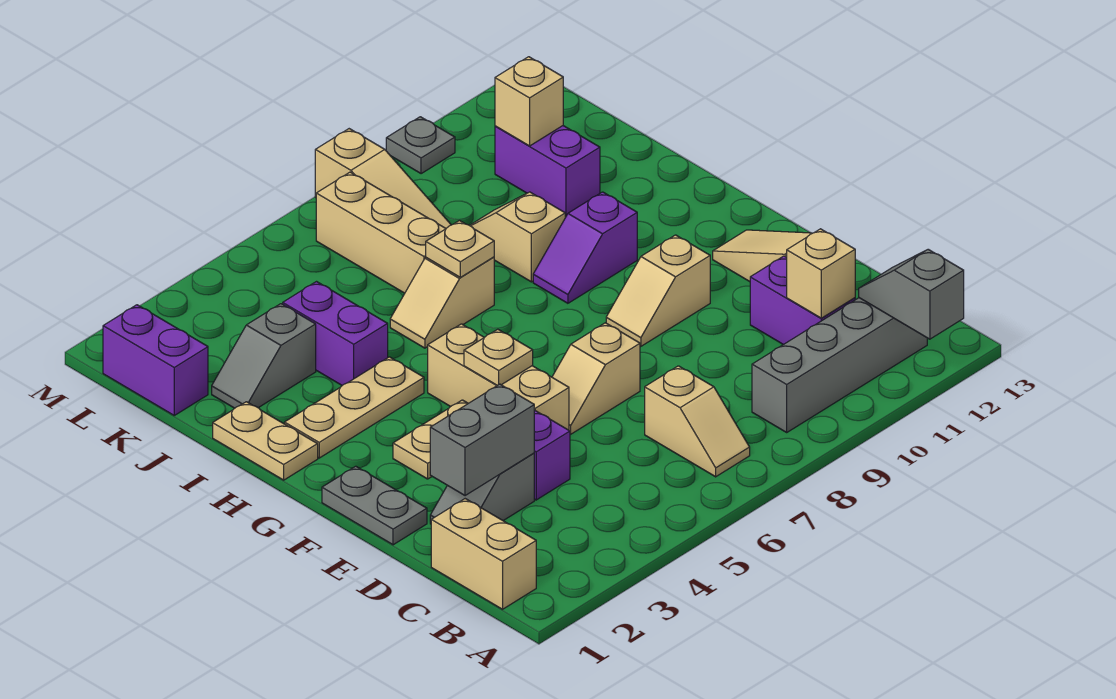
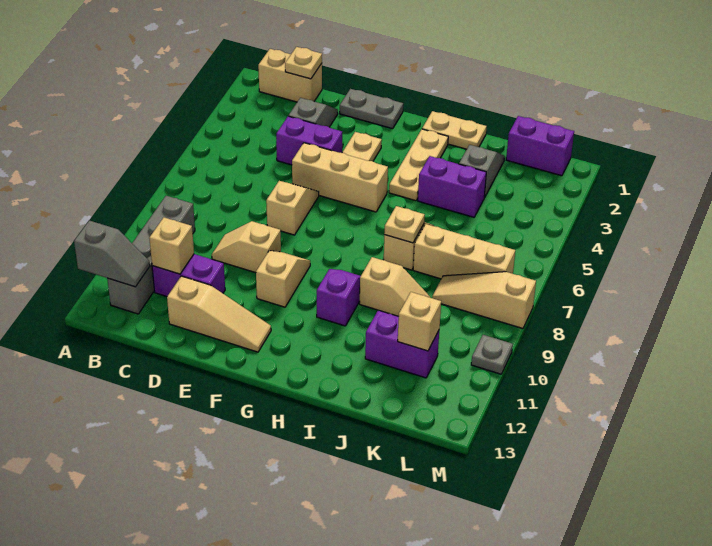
tan 1x2 slope [645,366,750,477] -> tan 1x2 slope moved to [212,221,281,273]
grey 1x2 brick [430,384,534,496] -> none
tan 1x1 plate [464,329,533,385] -> tan 1x1 plate moved to [285,47,322,79]

